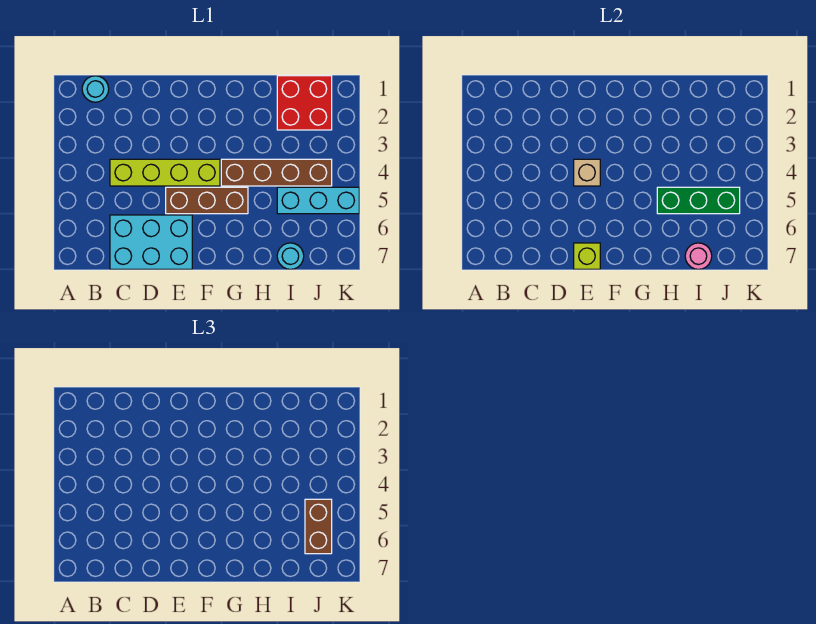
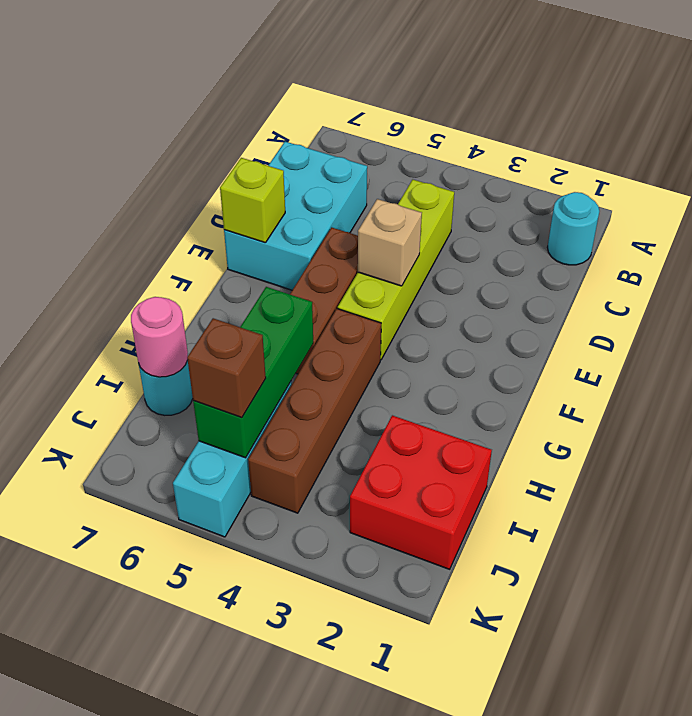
brown 1x2 brick [305,499,332,554] -> brown 1x1 brick [187,318,266,418]

